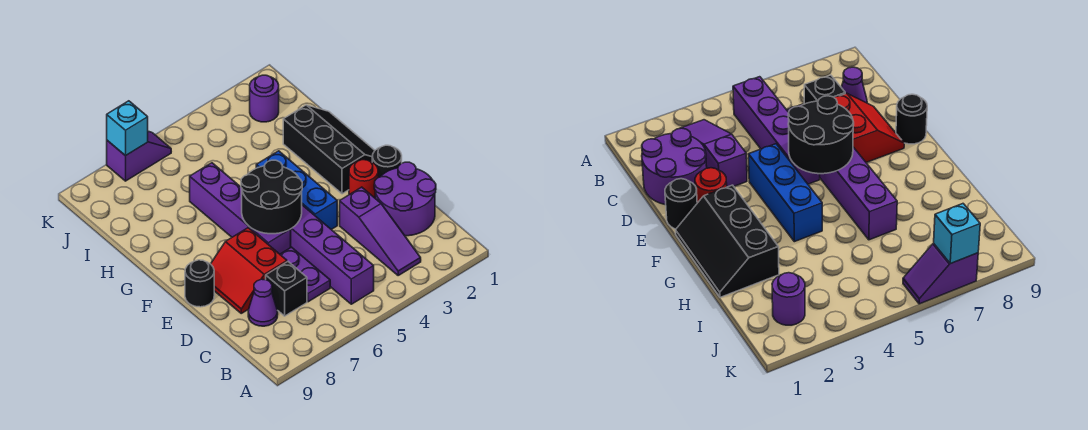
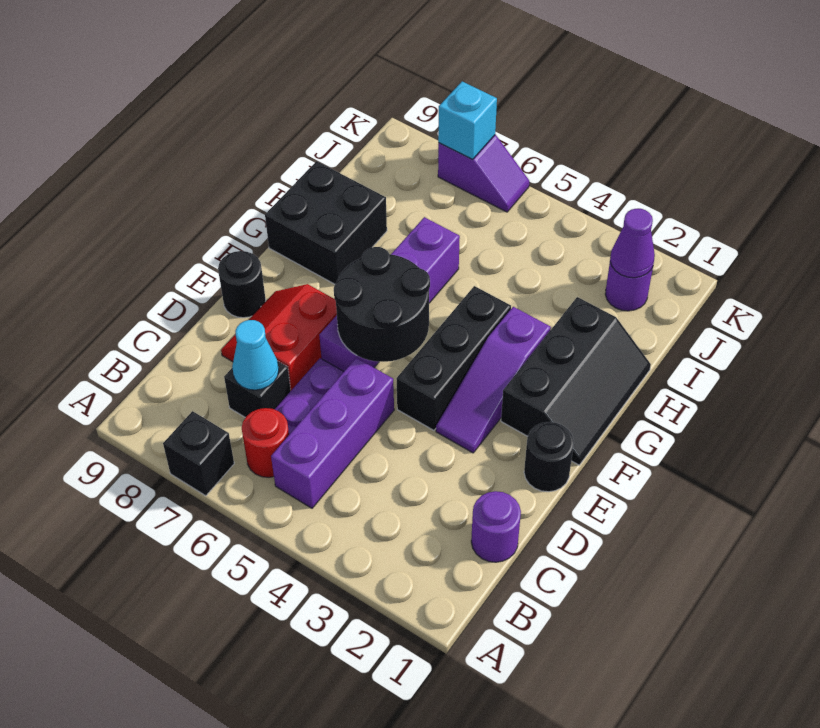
none -> black 1x1 brick [163,411,234,496]
purple 1x3 slope [340,187,421,275] -> purple 1x3 slope moved to [436,307,551,453]
purple 1x4 brick [290,205,374,304] -> purple 1x3 brick [271,358,394,508]
purple 2x2 round brick [374,162,436,236] -> purple 1x1 round brick [471,491,521,562]
none -> cyan 1x1 cone [232,320,279,390]
purple 1x1 cone [248,279,278,326] -> purple 1x1 cone moved to [610,209,655,278]
red 1x1 round brick [349,160,378,198] -> red 1x1 round brick moved to [242,408,289,477]
blue 1x3 brick [256,151,337,230] -> black 1x3 brick [396,286,511,430]
none -> black 2x2 brick [265,161,387,284]

